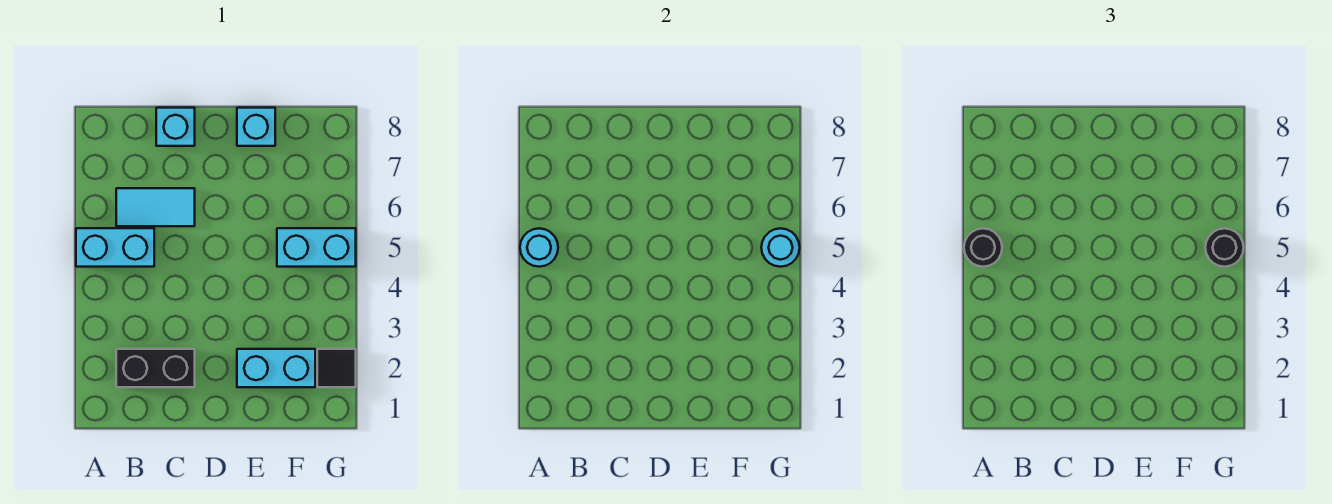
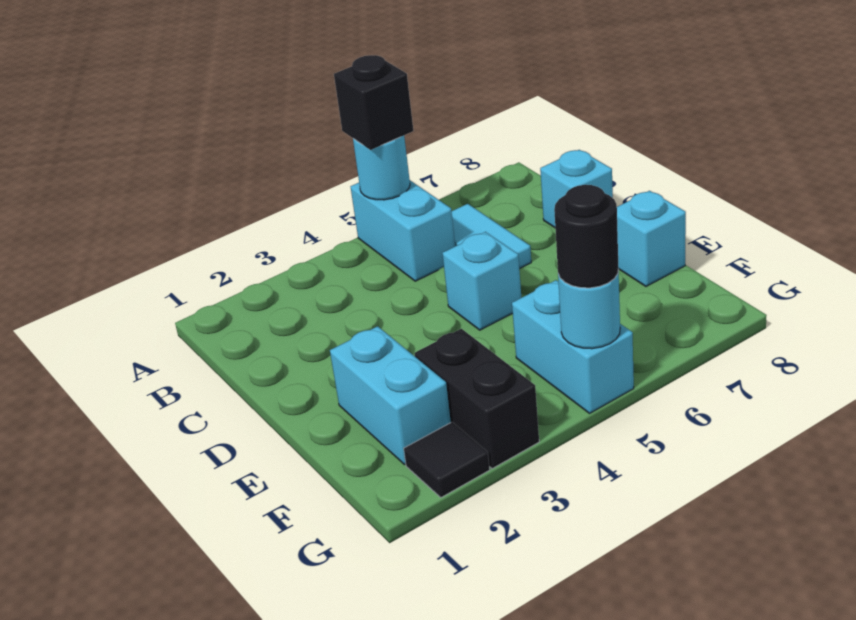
black 1x1 round brick [964,228,1002,267] -> black 1x1 brick [334,55,413,150]
black 1x2 brick [116,349,195,387] -> black 1x2 brick moved to [414,329,539,469]
none -> cyan 1x1 brick [443,232,521,330]

